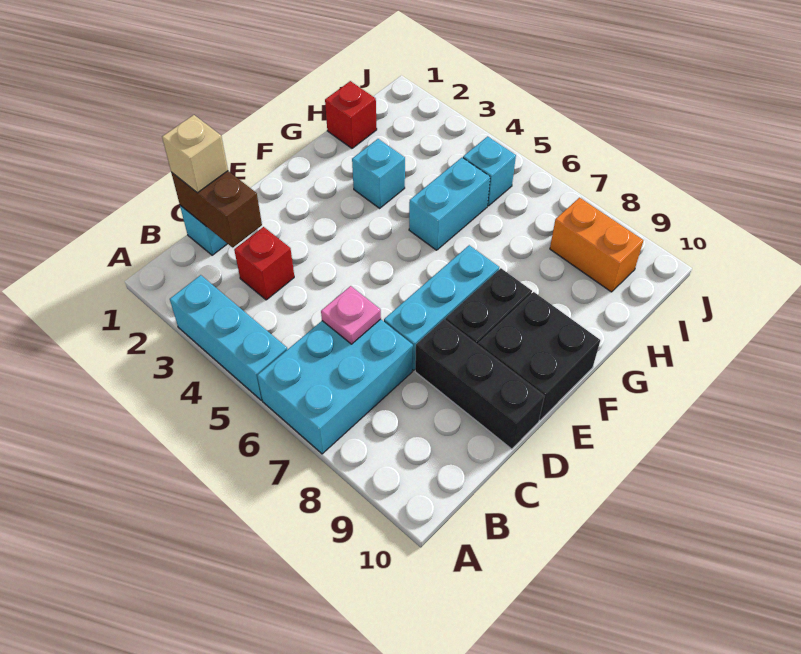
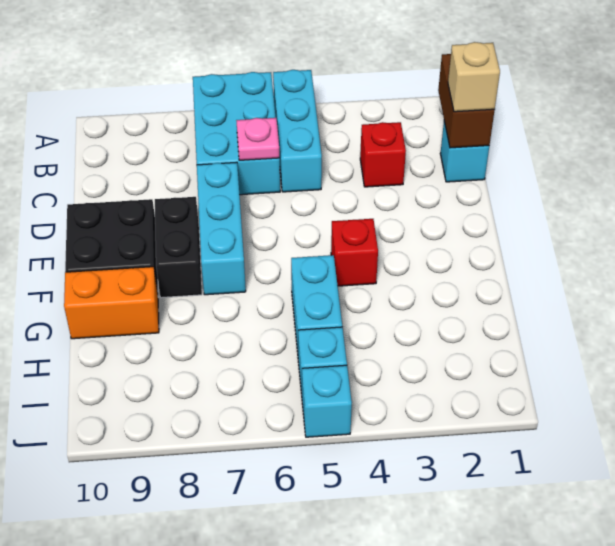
cyan 1x3 brick [170,275,287,400] -> cyan 1x3 brick turned to [273,70,322,192]
brown 1x2 brick [171,171,262,247] -> brown 1x2 brick turned to [438,54,495,148]
black 1x3 brick [415,319,544,449] -> none
cyan 1x1 brick [352,139,405,208] -> cyan 1x1 brick moved to [302,365,352,437]
red 1x1 brick [325,81,377,148] -> red 1x1 brick moved to [331,219,378,286]
orange 1x2 brick [550,198,643,292] -> orange 1x2 brick moved to [64,267,159,339]

